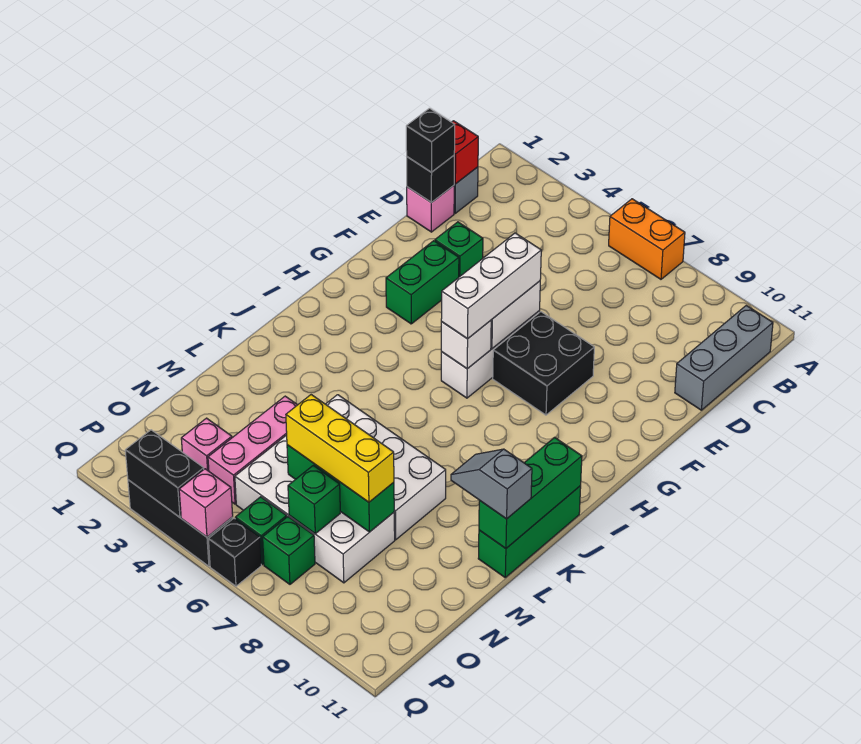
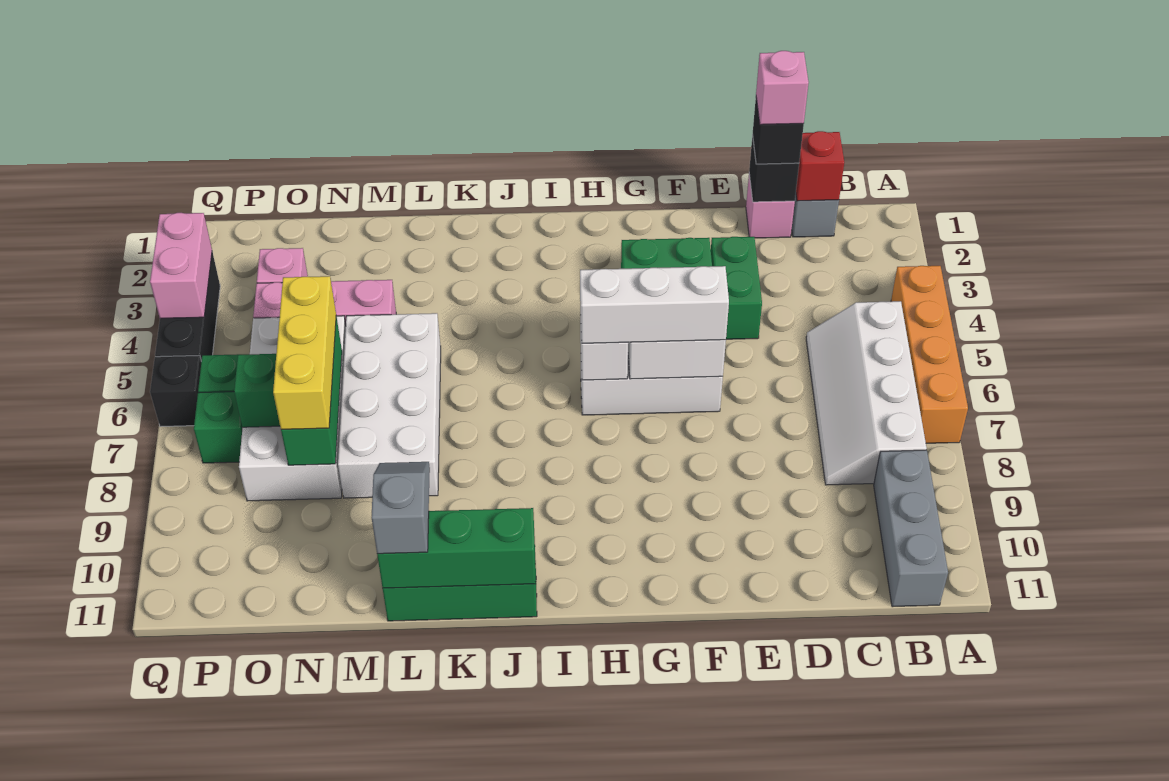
orange 1x2 brick [609,199,685,279] -> orange 1x4 brick [891,266,968,443]
none -> white 2x4 slope [806,301,927,485]
grey 1x3 brick [675,306,773,410] -> grey 1x3 brick turned to [874,450,948,607]
green 1x1 brick [435,222,483,277] -> green 1x2 brick [711,237,762,339]
black 2x2 brick [493,312,594,415] -> none
black 1x2 brick [125,430,204,517] -> pink 1x2 brick [150,213,212,319]
pink 1x1 brick [179,469,233,537] -> pink 1x1 brick moved to [756,51,809,125]

